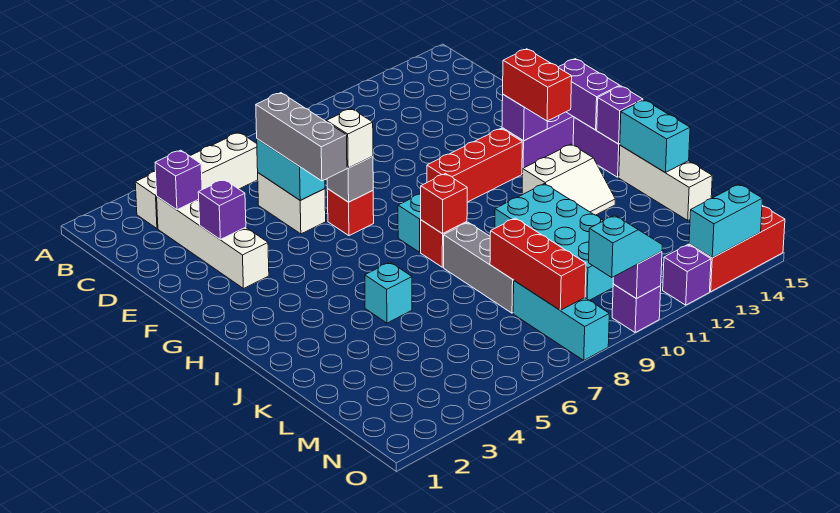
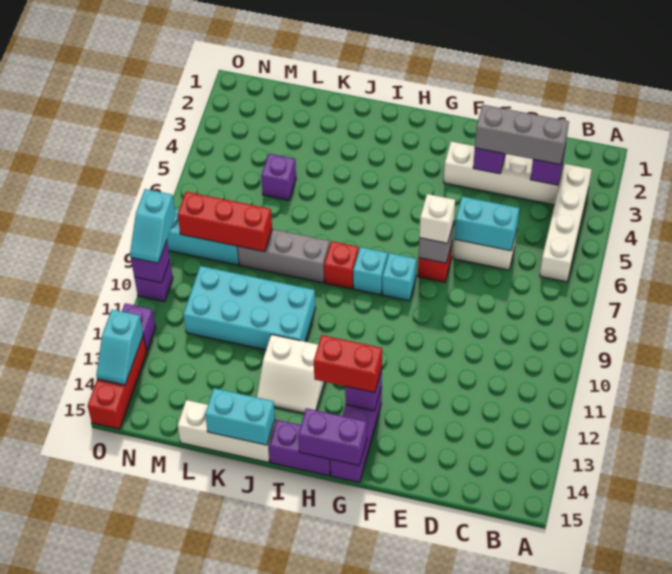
grey 1x3 brick [256,93,347,181] -> grey 1x3 brick moved to [475,105,569,165]
red 1x3 brick [427,129,522,202] -> none
red 1x1 brick [421,174,467,234] -> none
white 2x2 slope [522,144,615,215] -> white 2x2 slope turned to [257,334,324,413]
purple 1x1 brick [597,86,643,144] -> purple 1x1 brick moved to [261,154,296,200]
cyan 1x1 brick [365,262,412,323] -> cyan 1x1 brick moved to [382,253,417,301]
cyan 1x2 brick [689,184,762,258] -> cyan 1x2 slope [96,310,143,385]

